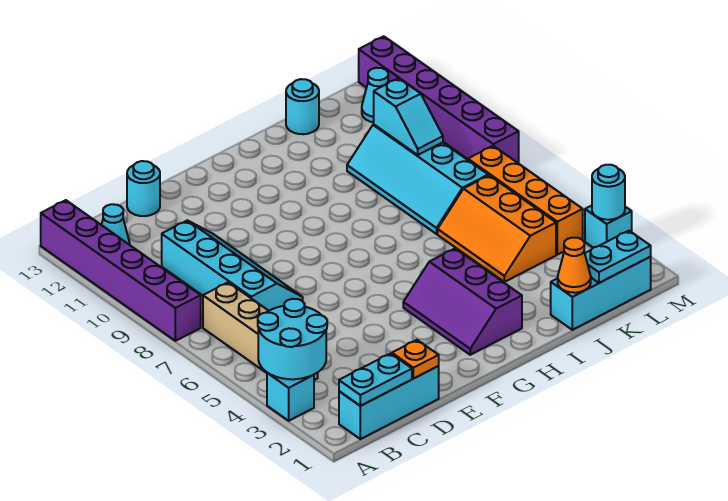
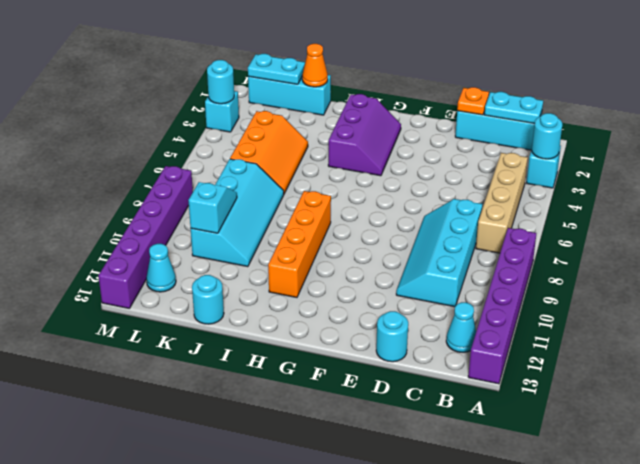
cyan 2x2 round brick [258,299,327,379] -> cyan 1x1 round brick [532,113,562,159]
orange 1x4 brick [468,146,583,255] -> orange 1x4 brick moved to [268,191,331,297]

